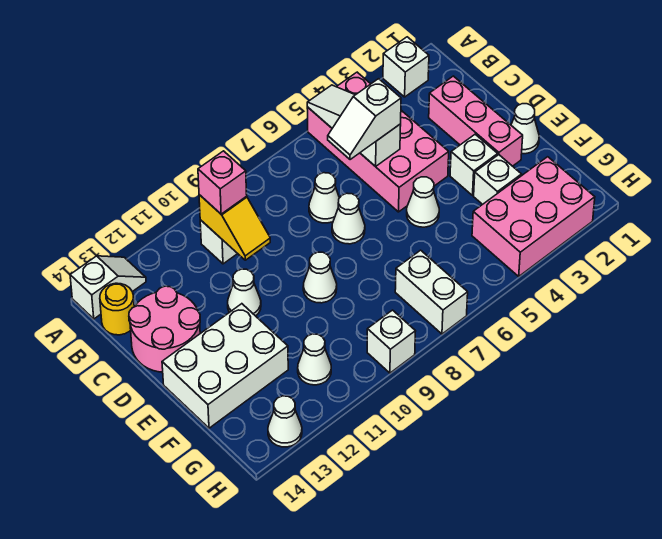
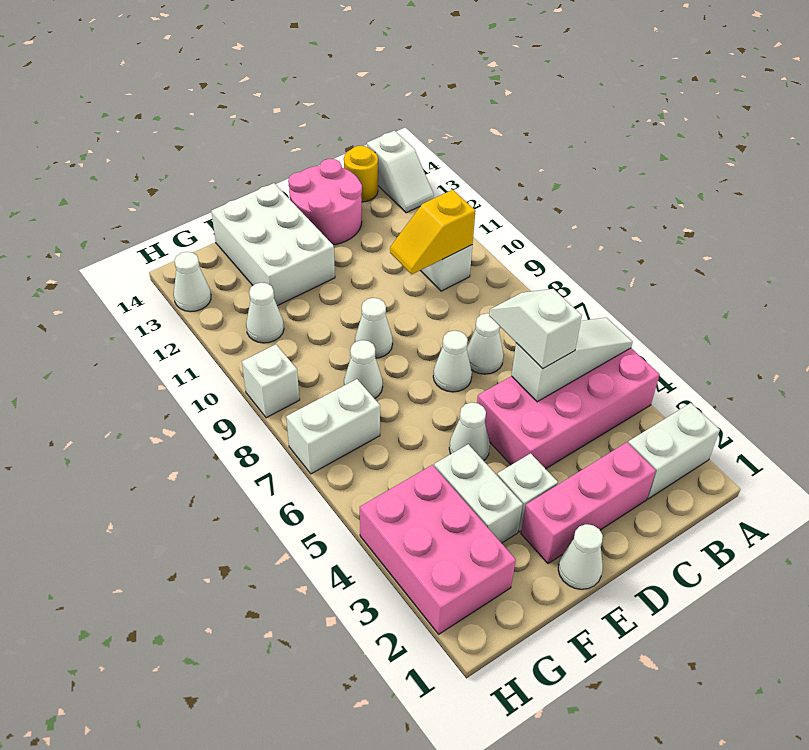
white 1x1 brick [383,37,429,97] -> white 1x2 brick [628,403,720,499]
pink 1x1 brick [198,151,247,214] -> none
white 1x1 cone [228,269,261,316] -> white 1x1 cone moved to [344,340,383,399]
white 1x1 brick [474,155,521,204] -> white 1x2 brick [434,444,523,543]

